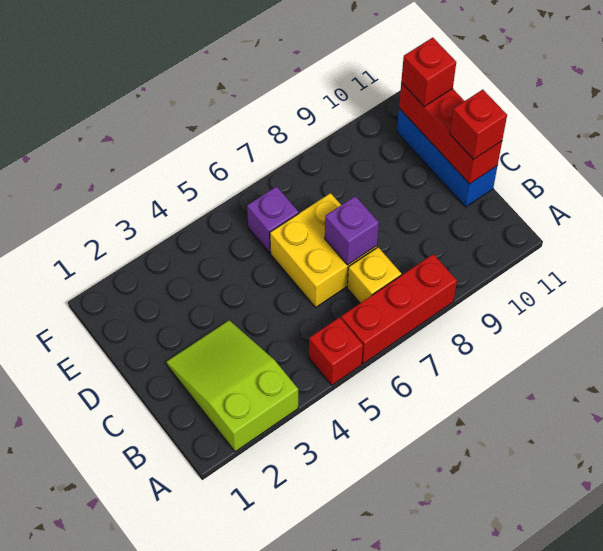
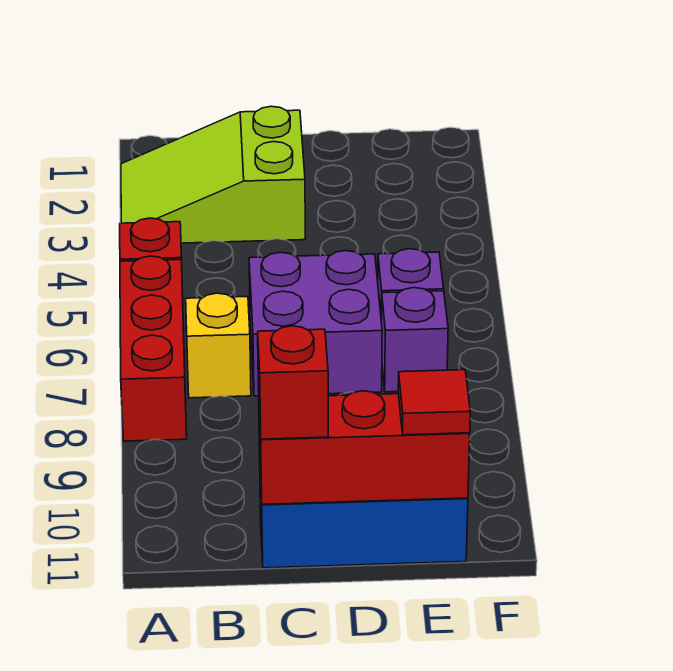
lime 2x3 slope [166,320,298,452] -> lime 2x3 slope turned to [121,106,305,243]
yellow 2x2 brick [270,193,377,307] -> purple 2x2 brick [249,251,382,396]
purple 1x1 brick [325,196,379,265] -> purple 1x1 brick moved to [381,288,448,392]
red 1x1 brick [401,38,456,106] -> red 1x1 tile [398,370,470,435]

